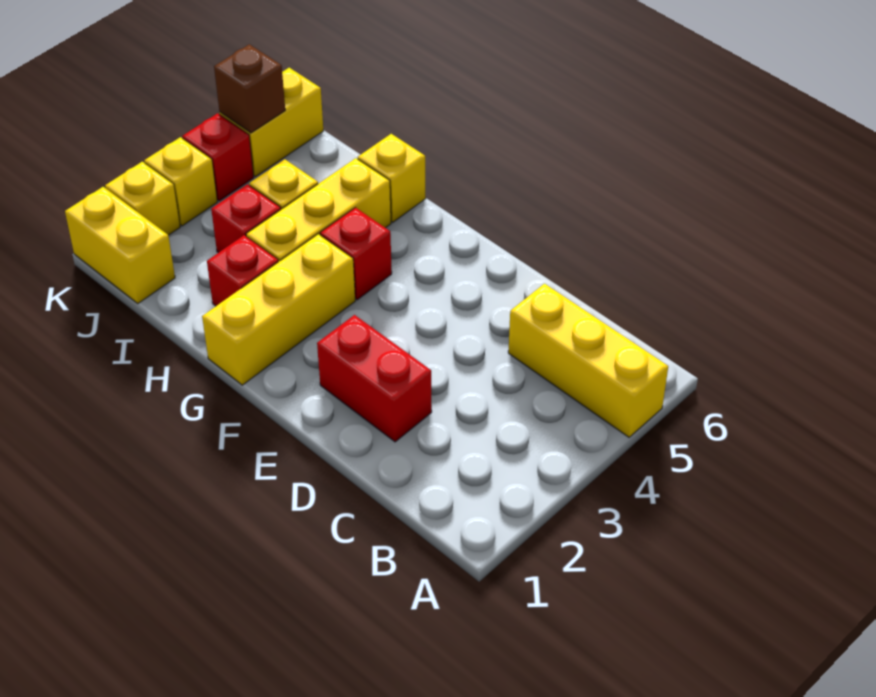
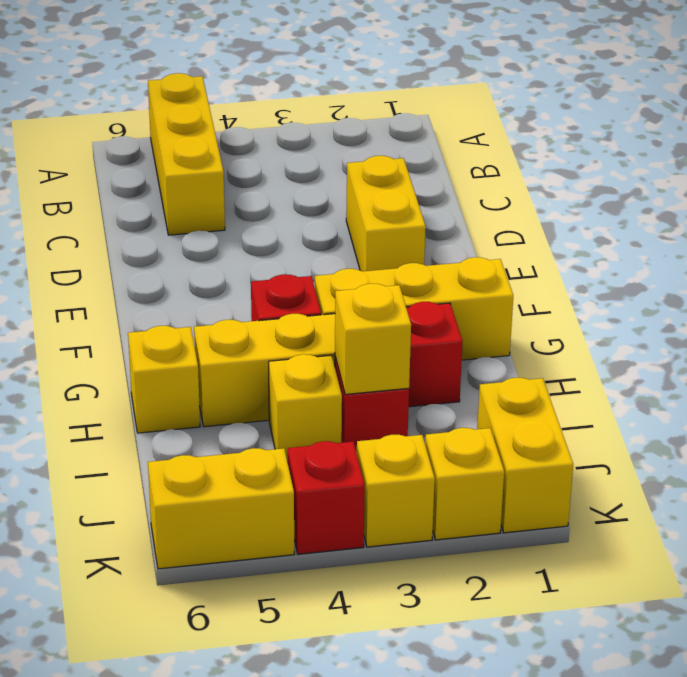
red 1x2 brick [317,315,432,442] -> yellow 1x2 brick [346,156,426,271]
none -> yellow 1x1 brick [335,284,411,394]
brown 1x1 brick [214,44,285,133] -> none

